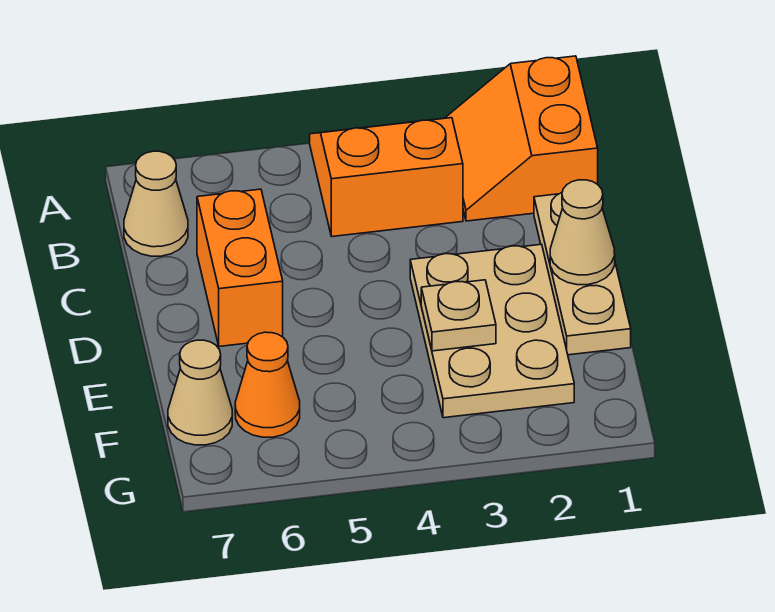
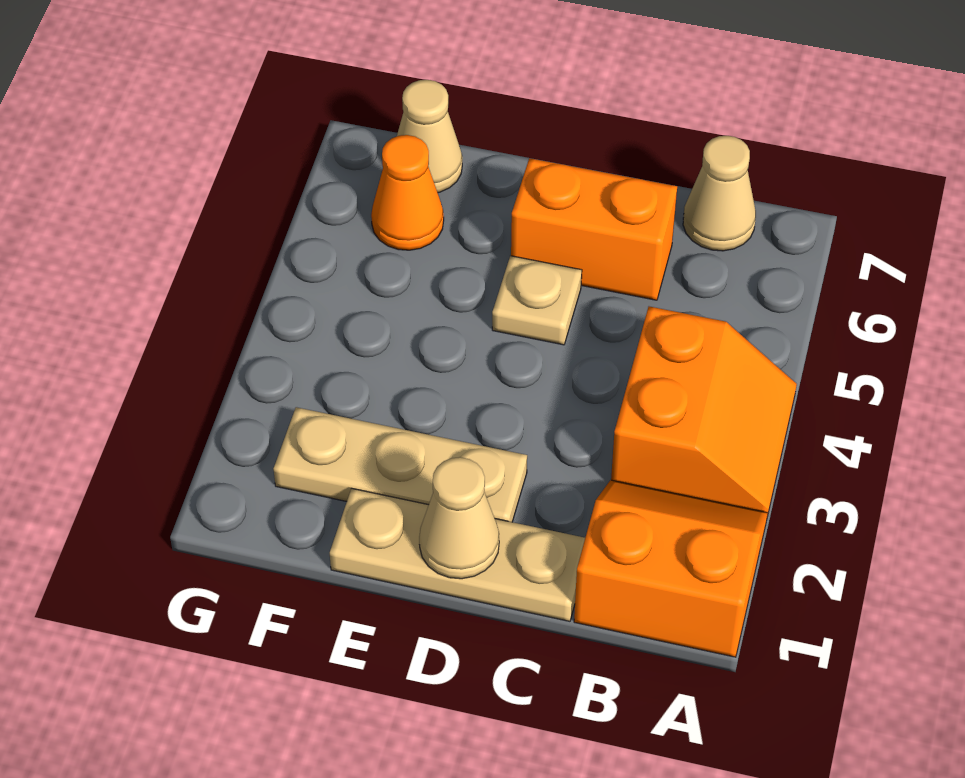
tan 2x3 plate [410,244,574,418] -> tan 1x3 plate [274,407,527,522]
tan 1x1 plate [421,280,496,351] -> tan 1x1 plate moved to [492,256,582,345]

